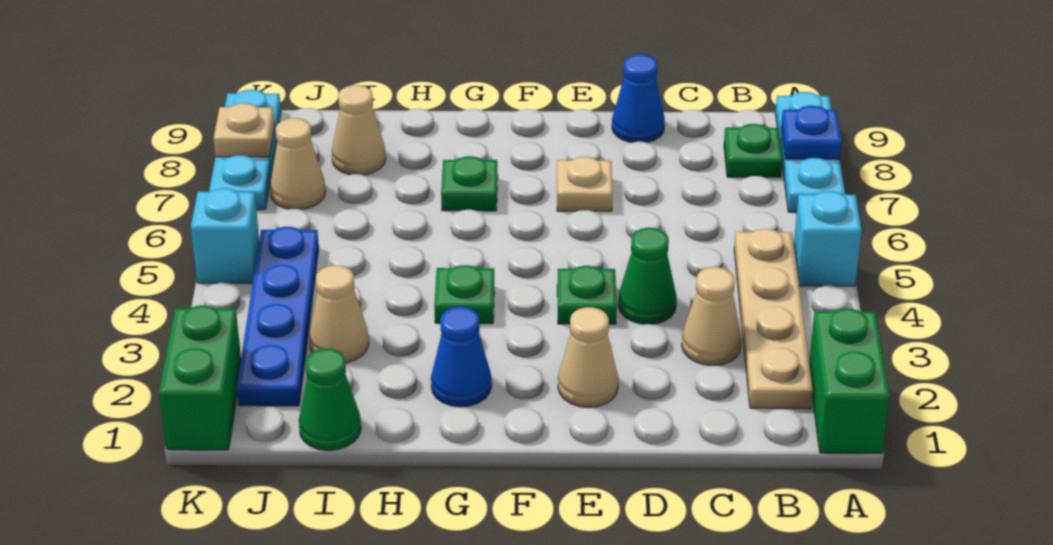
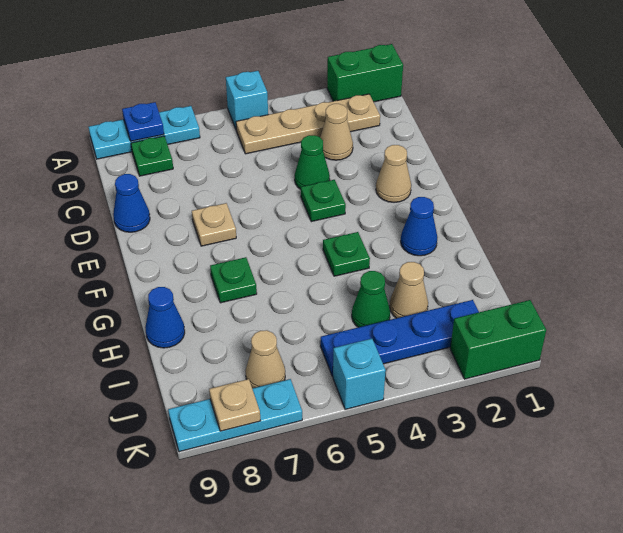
none -> blue 1x1 cone [145,287,185,348]
green 1x1 cone [299,349,361,451] -> green 1x1 cone moved to [352,271,390,327]
tan 1x1 cone [332,85,386,175] -> none

